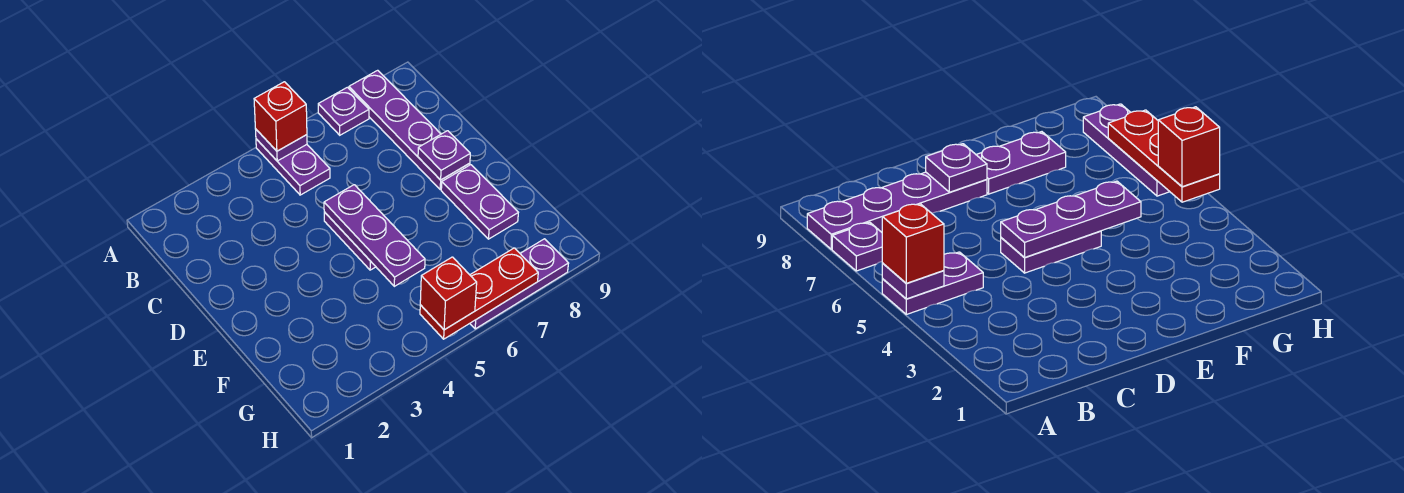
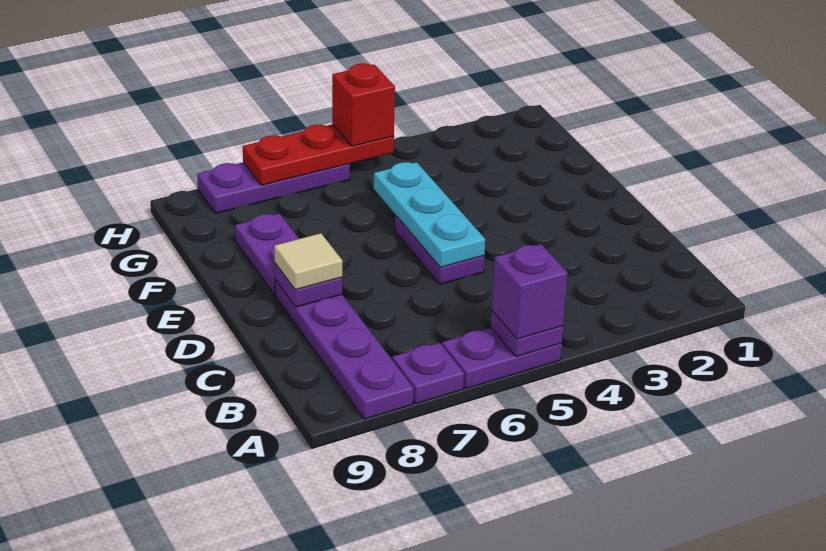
purple 1x2 plate [256,139,330,195] -> purple 1x2 plate turned to [442,328,562,389]
red 1x1 brick [254,82,307,151] -> purple 1x1 brick [492,244,568,339]
purple 1x3 plate [324,185,425,286] -> cyan 1x3 plate [374,162,485,267]
none -> tan 1x1 tile [274,233,342,290]

